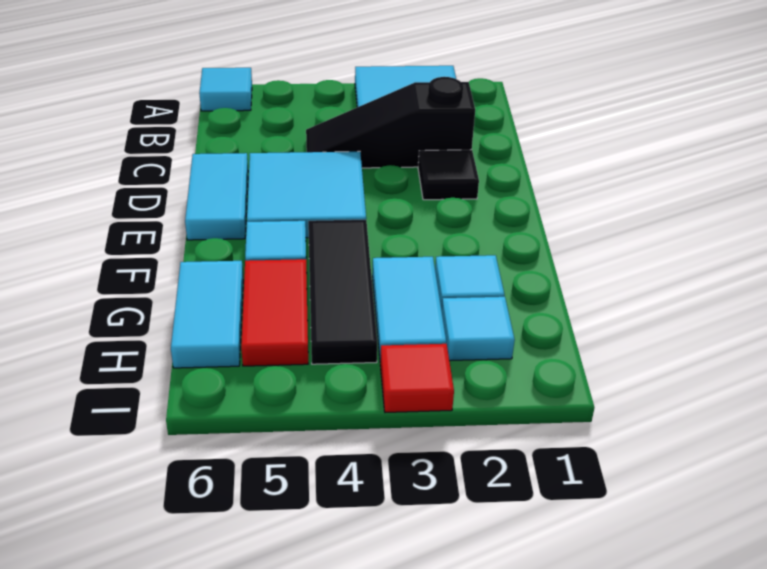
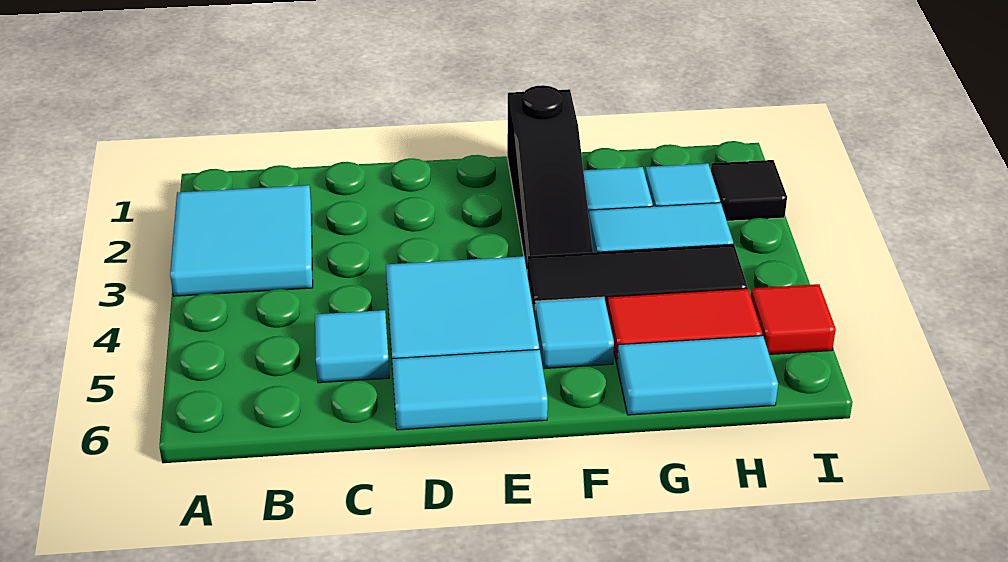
cyan 1x1 tile [199,68,252,111] -> cyan 1x1 tile moved to [315,310,389,383]
black 1x3 slope [306,77,475,168] -> black 1x3 slope moved to [507,85,593,270]
black 1x1 tile [418,150,479,200] -> black 1x1 tile moved to [711,160,787,221]
red 1x1 tile [380,344,454,412] -> red 1x1 tile moved to [751,284,836,354]

